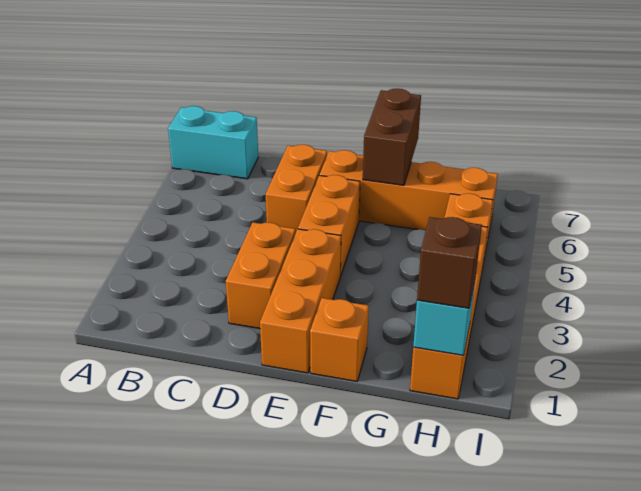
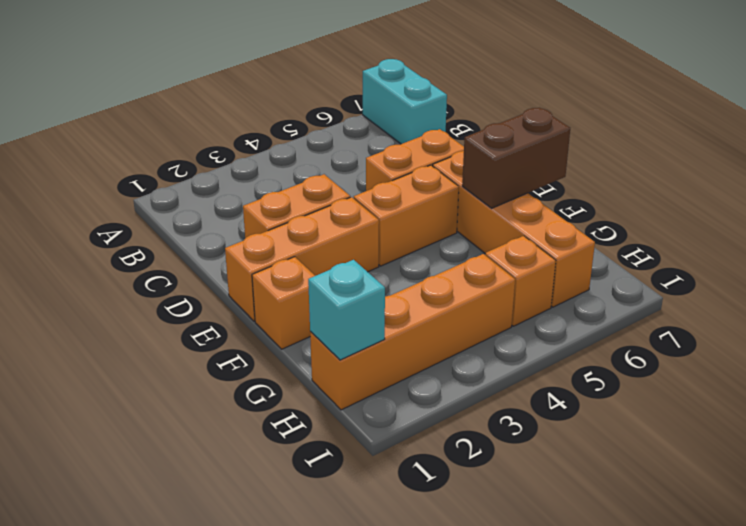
brown 1x1 brick [417,217,482,308] -> none

